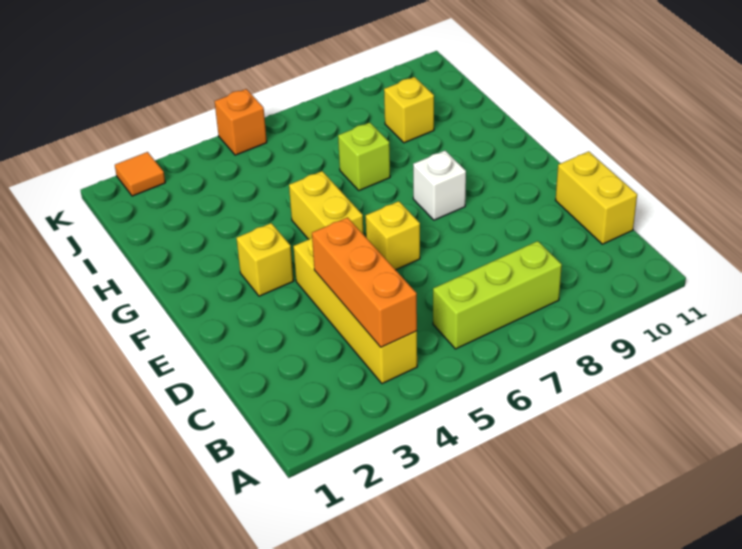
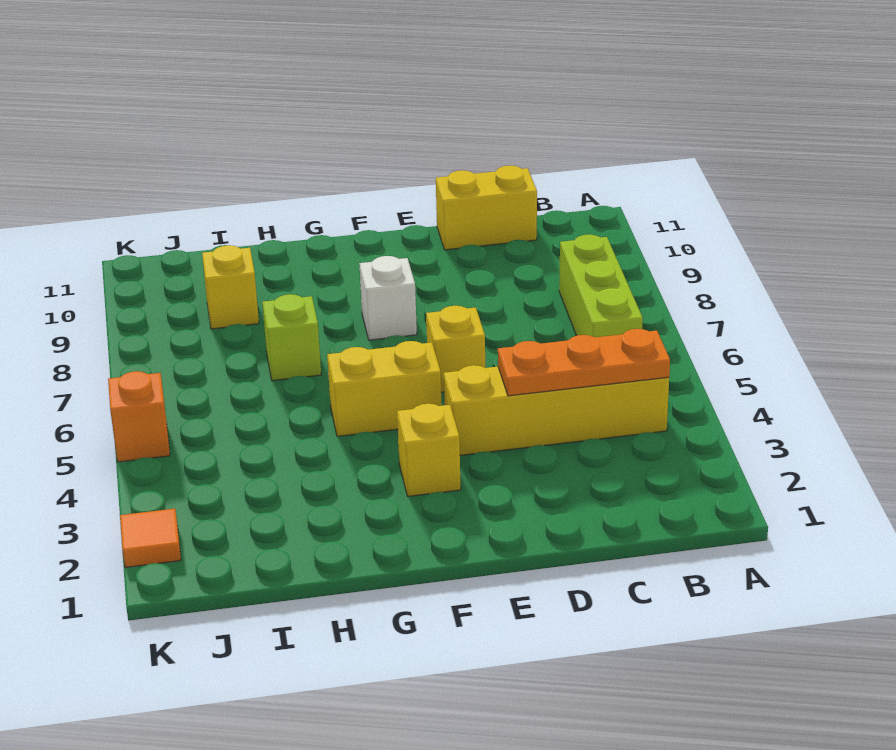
orange 1x3 brick [312,218,417,347] -> orange 1x3 plate [498,329,670,396]

